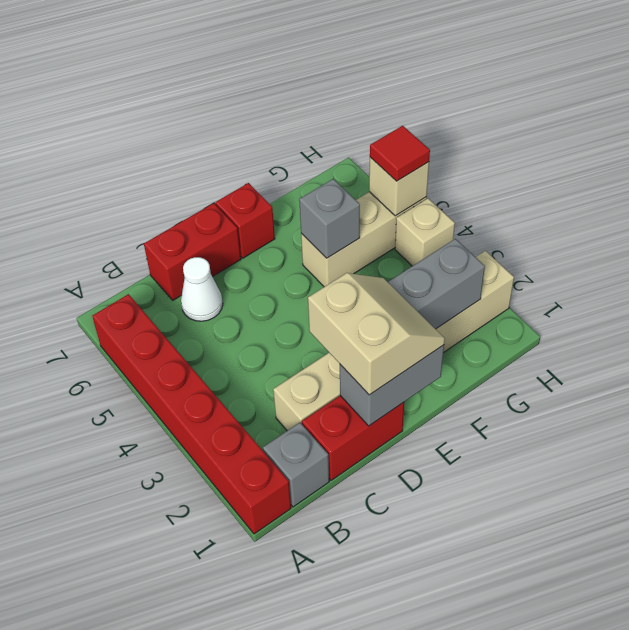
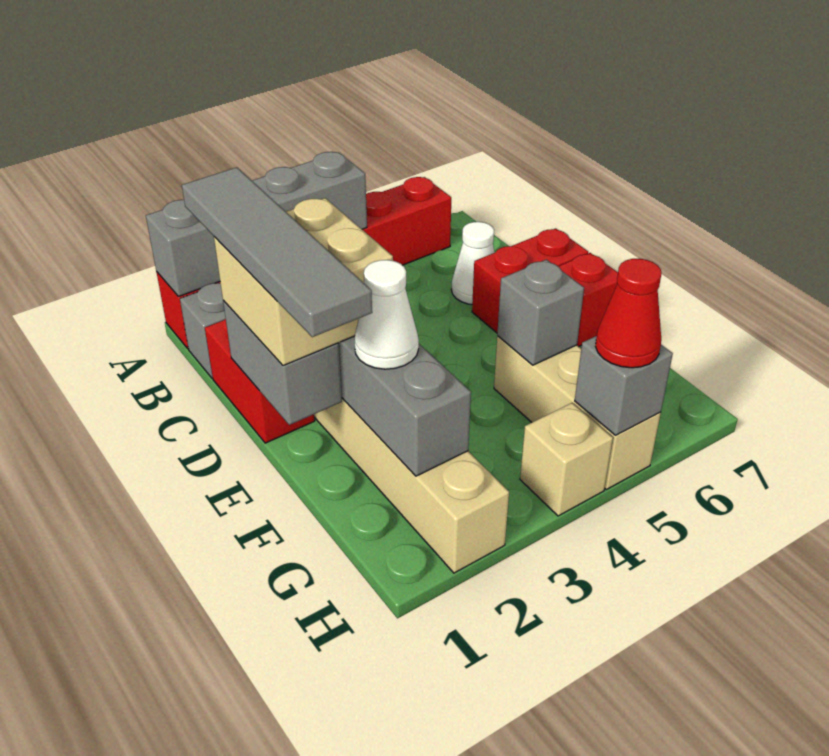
none -> grey 1x4 brick [146,152,367,297]
none -> grey 1x4 tile [182,167,372,337]
red 1x2 brick [144,203,241,300] -> red 1x2 brick turned to [472,228,588,333]
tan 2x2 slope [308,273,445,395] -> tan 2x2 brick [214,198,393,366]
none -> white 1x1 cone [354,260,419,369]
tan 1x1 brick [369,157,429,216] -> grey 1x1 brick [575,336,673,435]
red 1x1 tile [370,126,430,181] -> red 1x1 cone [596,259,661,368]

